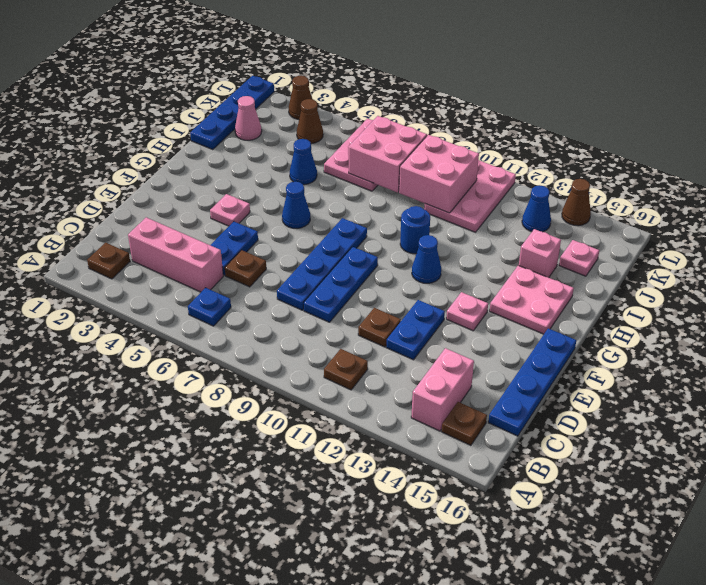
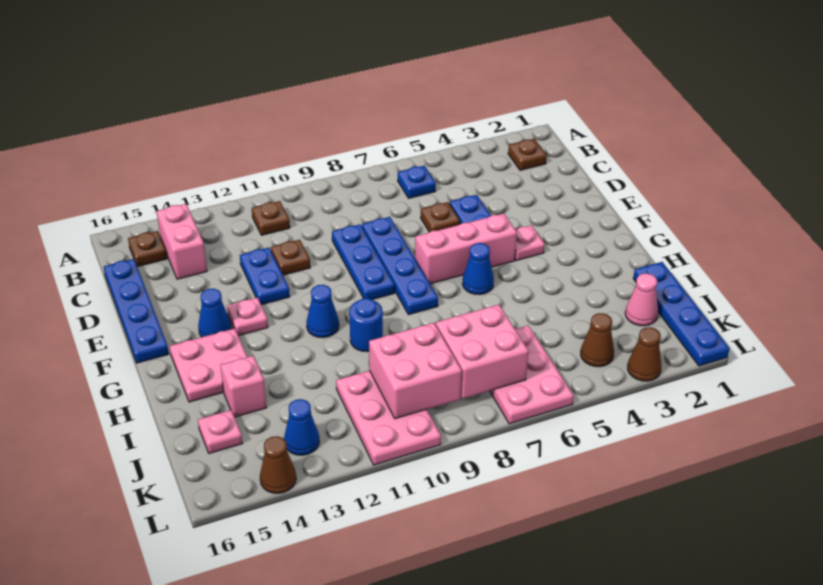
pink 1x3 brick [128,217,223,292] -> pink 1x3 brick moved to [415,213,517,284]
blue 1x1 cone [290,139,317,185] -> blue 1x1 cone moved to [198,289,231,337]

